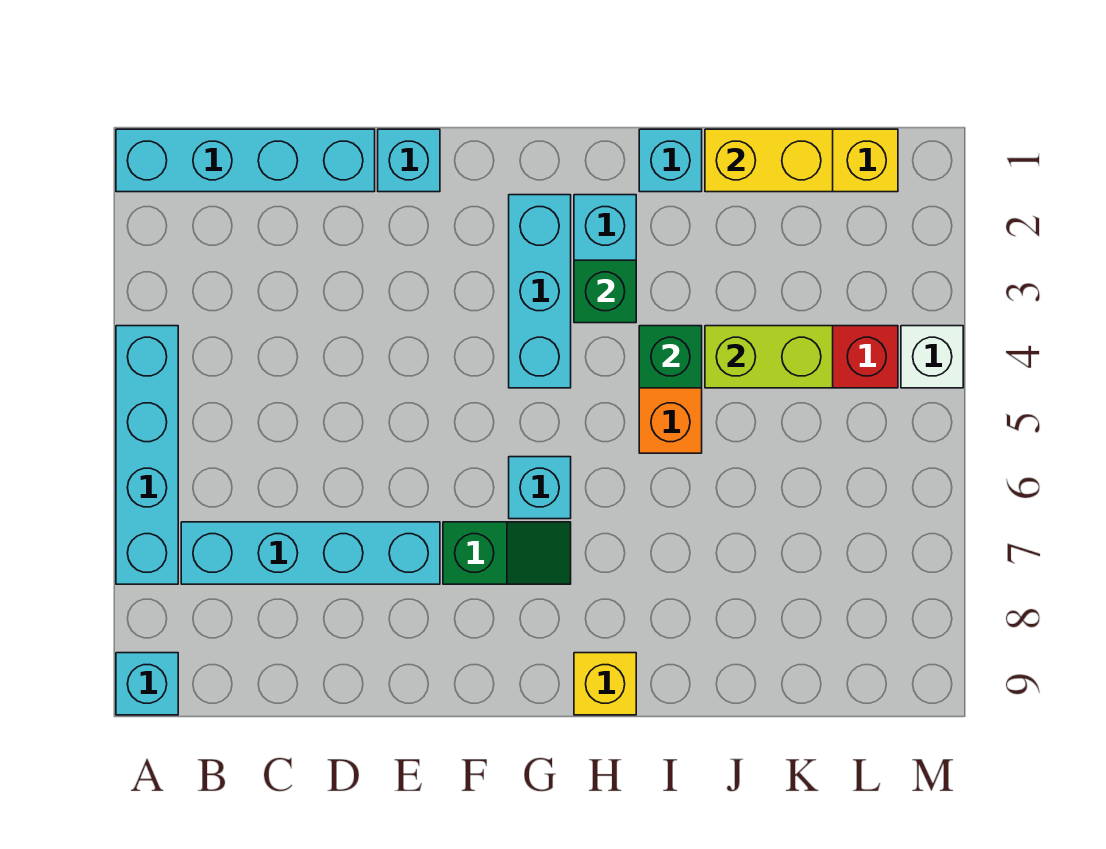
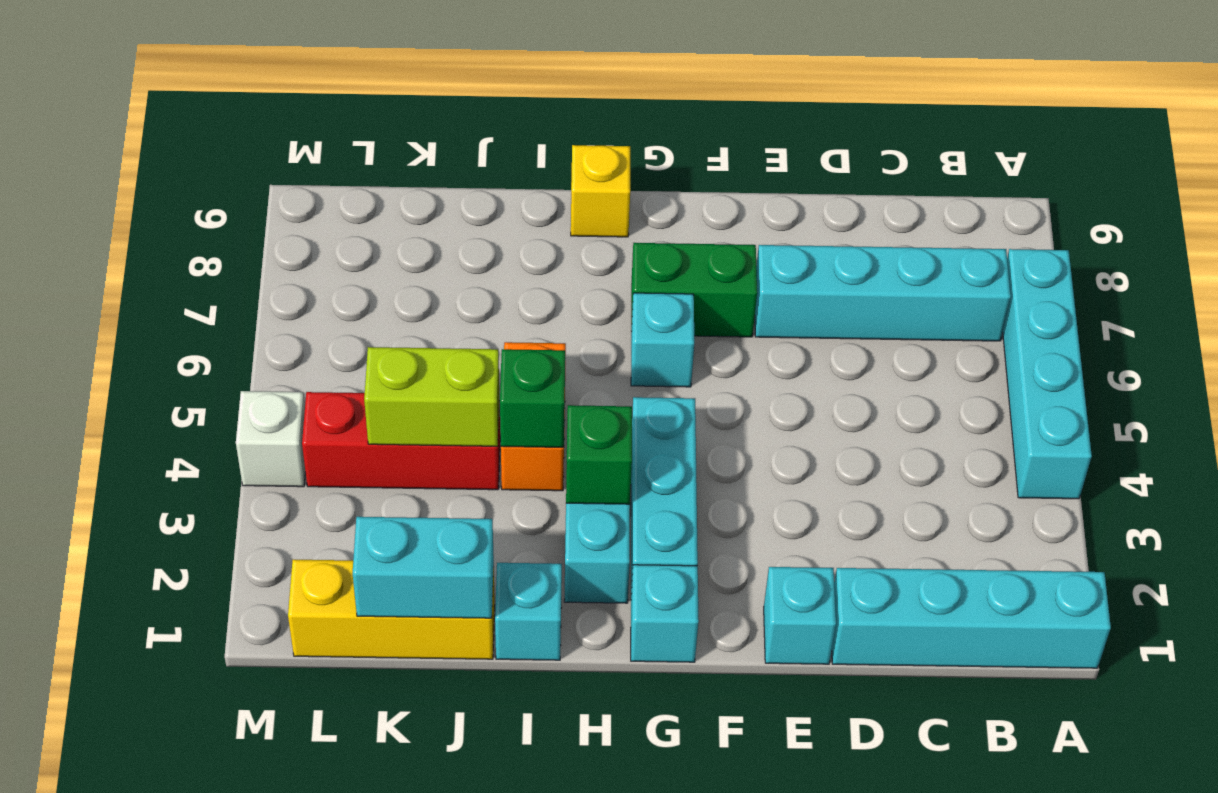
cyan 1x1 brick [116,653,178,715] -> cyan 1x1 brick moved to [631,565,699,662]
green 1x2 slope [443,522,571,584] -> green 1x2 brick [631,243,757,337]
yellow 1x2 brick [705,129,833,192] -> cyan 1x2 brick [353,517,494,618]

